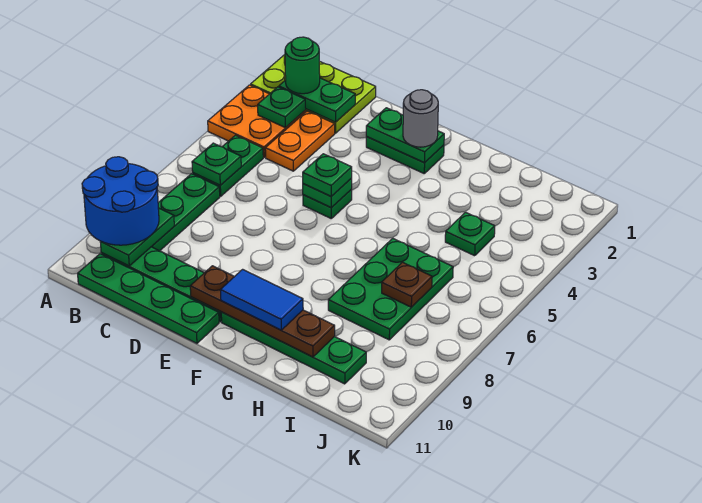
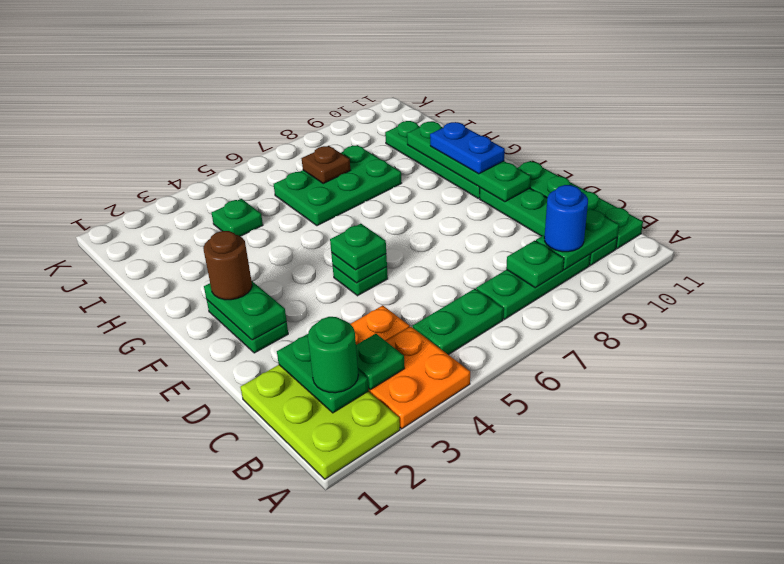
blue 2x2 round brick [82,157,159,245] -> blue 1x1 round brick [544,185,588,252]
green 1x1 plate [192,143,241,185] -> green 1x1 plate moved to [506,241,564,288]
brown 1x4 plate [190,266,335,357] -> green 1x4 plate [407,122,531,202]
grey 1x1 round brick [403,90,438,147] -> brown 1x1 round brick [203,231,252,300]
blue 1x2 tile [220,269,303,330] -> blue 1x2 plate [430,122,505,174]

